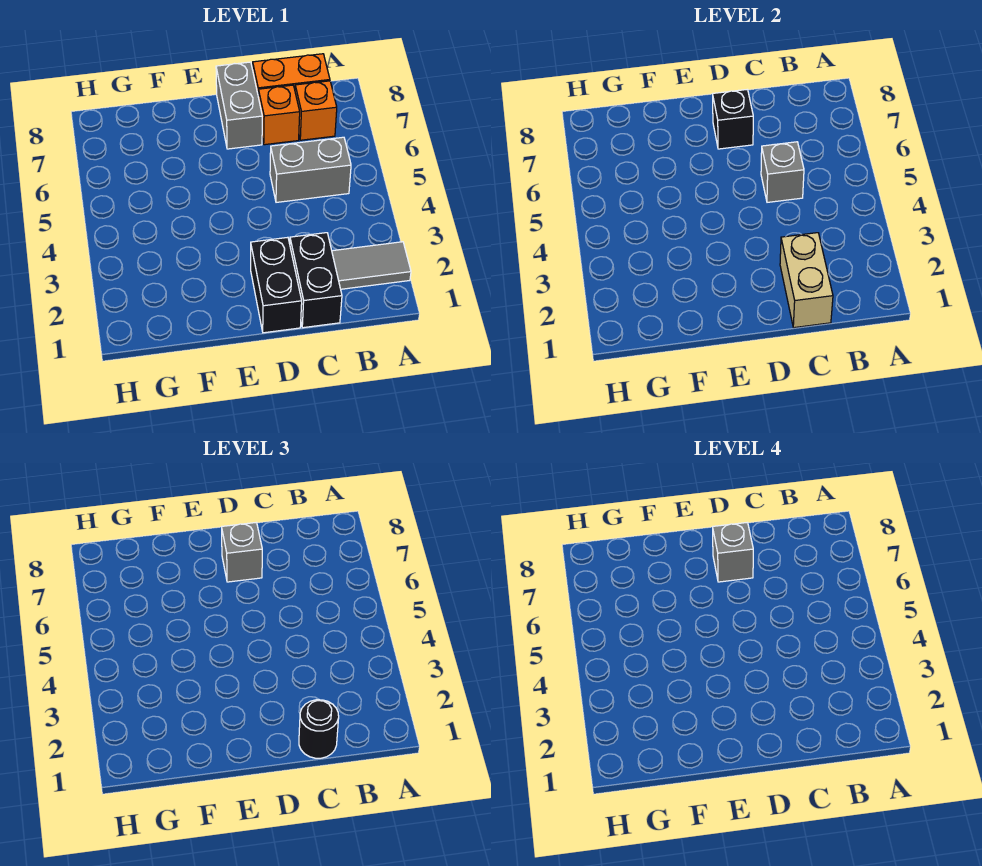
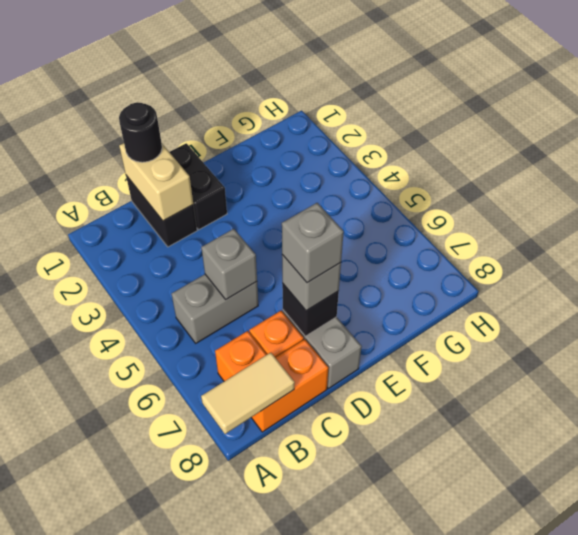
grey 1x2 tile [332,242,411,289] -> none
none -> tan 1x2 tile [201,353,295,434]

